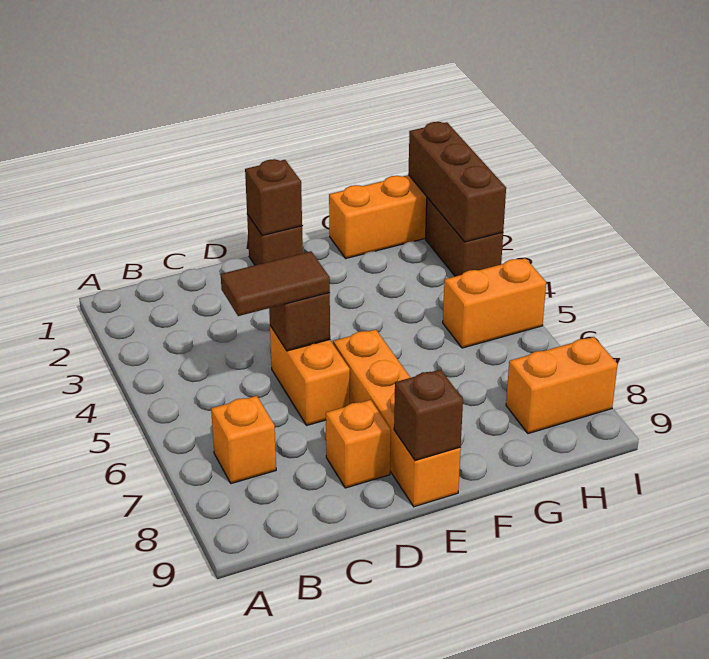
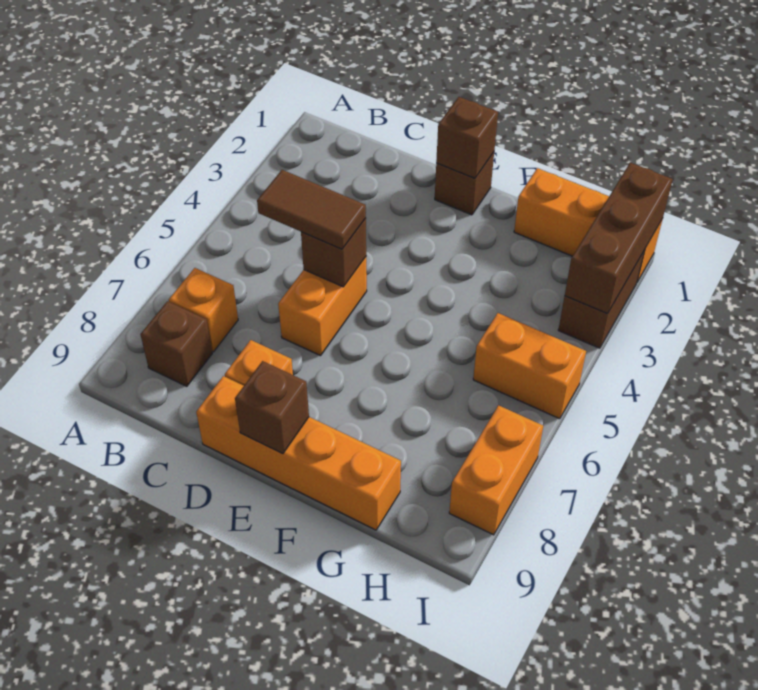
none -> brown 1x1 brick [140,301,212,386]
orange 1x4 brick [333,329,461,507] -> orange 1x4 brick turned to [196,376,401,530]
orange 1x2 brick [506,337,618,434] -> orange 1x2 brick turned to [449,406,543,535]

